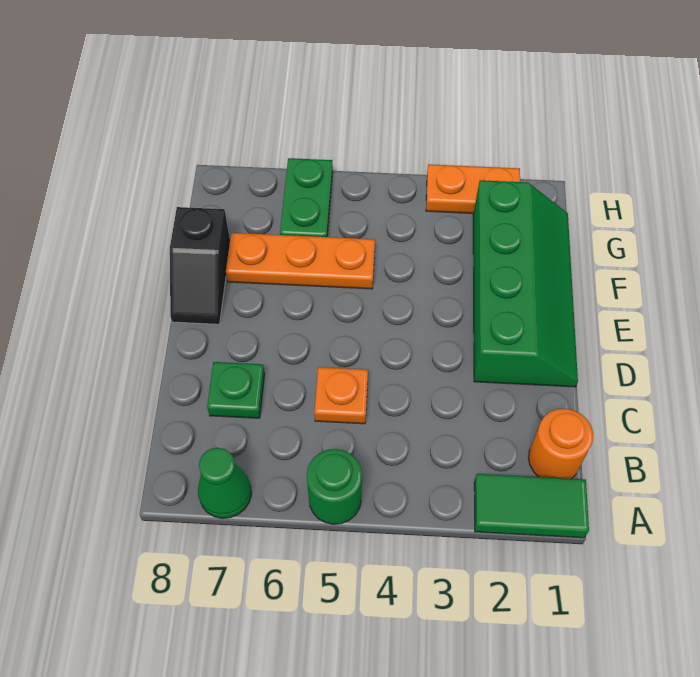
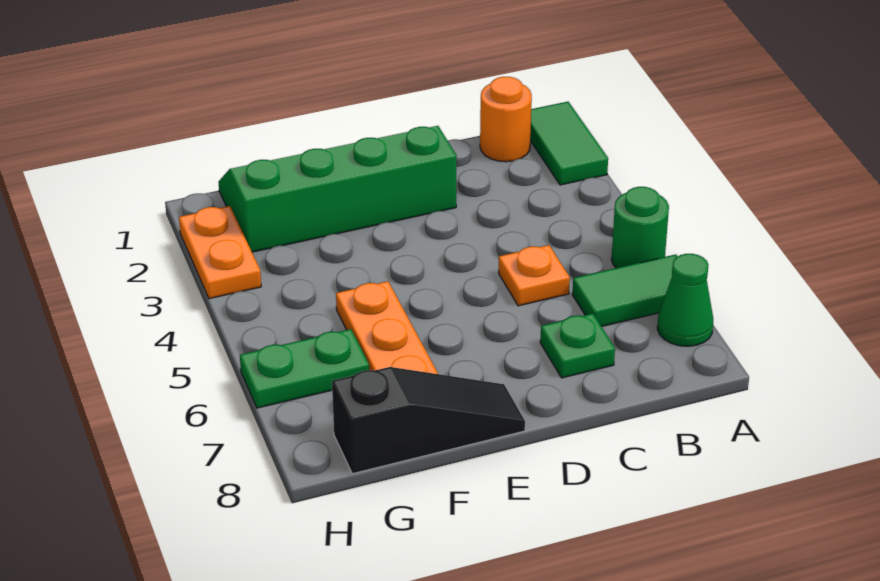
none -> green 1x2 tile [573,254,677,327]
black 1x2 slope [170,207,230,324] -> black 1x3 slope [332,367,525,474]

